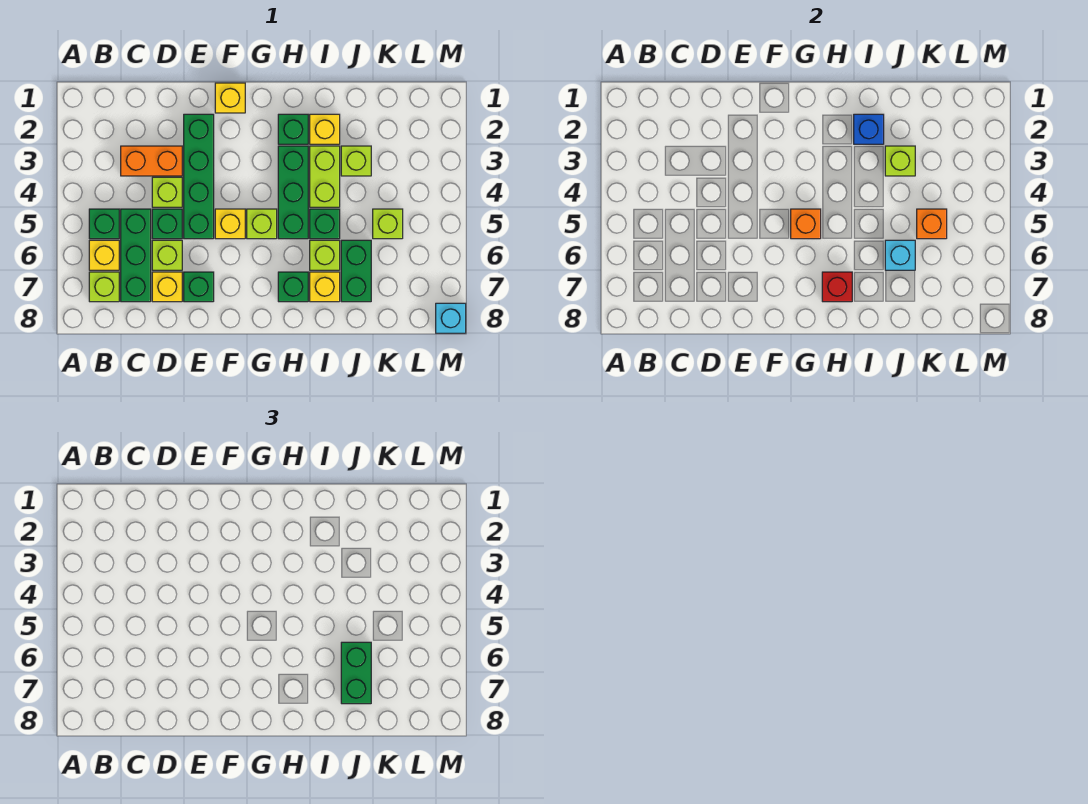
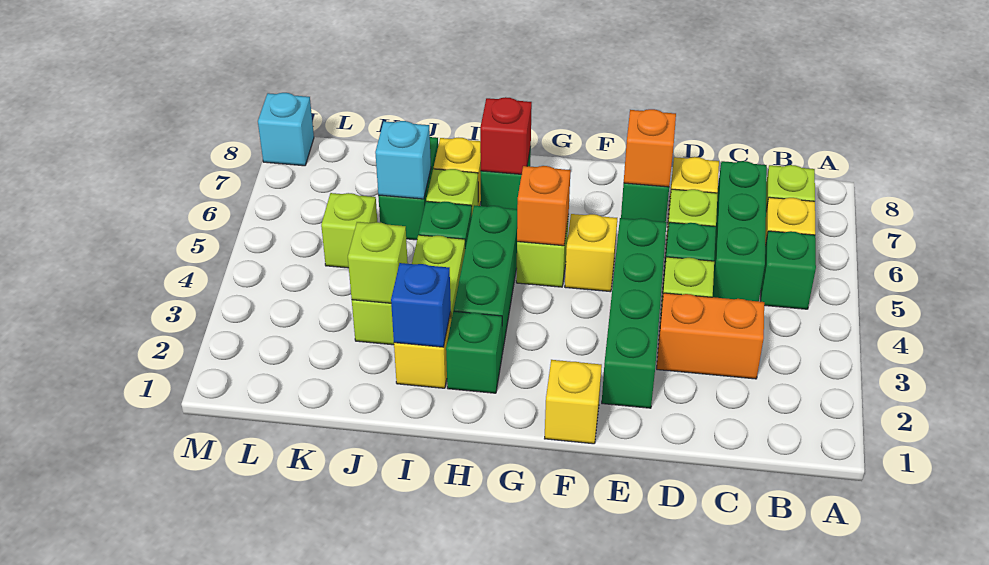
green 1x2 brick [341,642,371,704] -> none
orange 1x1 brick [917,209,947,239] -> orange 1x1 brick moved to [624,109,676,187]

